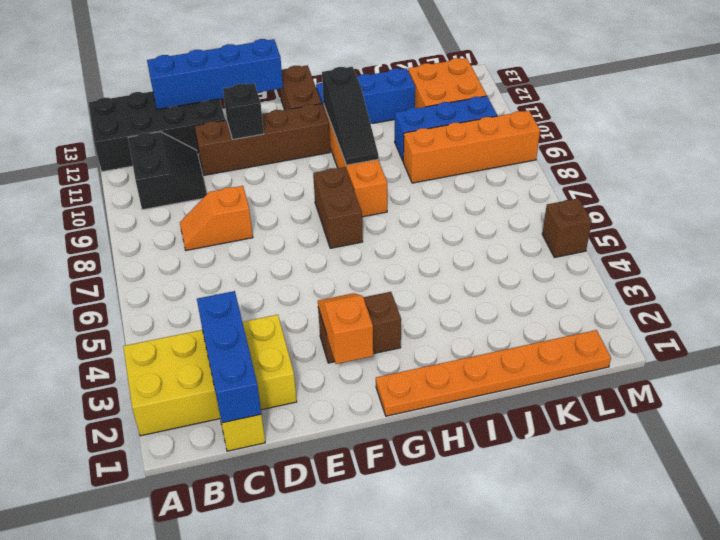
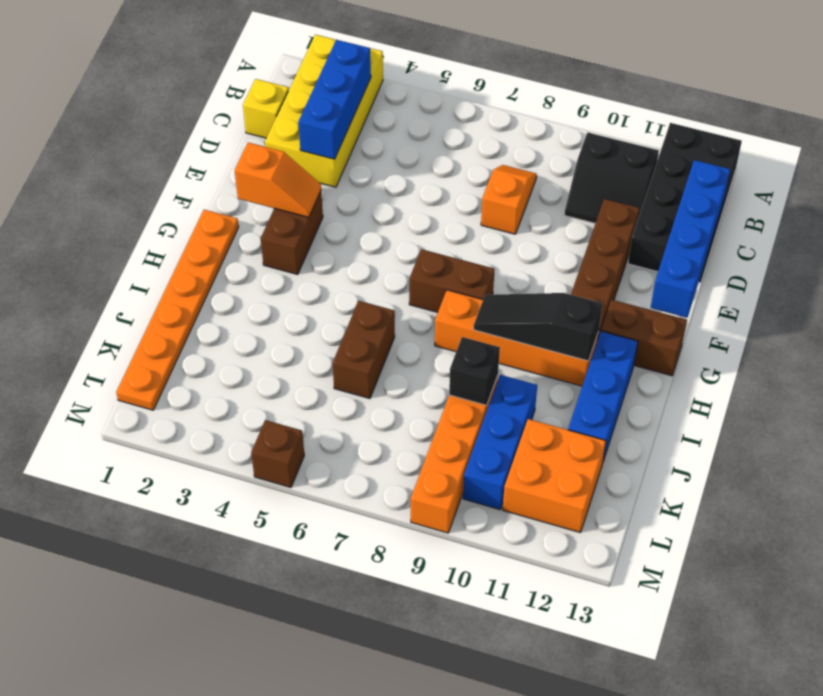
blue 1x3 brick [197,291,261,423] -> blue 1x3 brick turned to [298,40,371,159]
black 1x1 brick [223,83,264,139] -> black 1x1 brick moved to [449,337,500,405]
none -> brown 1x2 brick [333,301,395,399]

